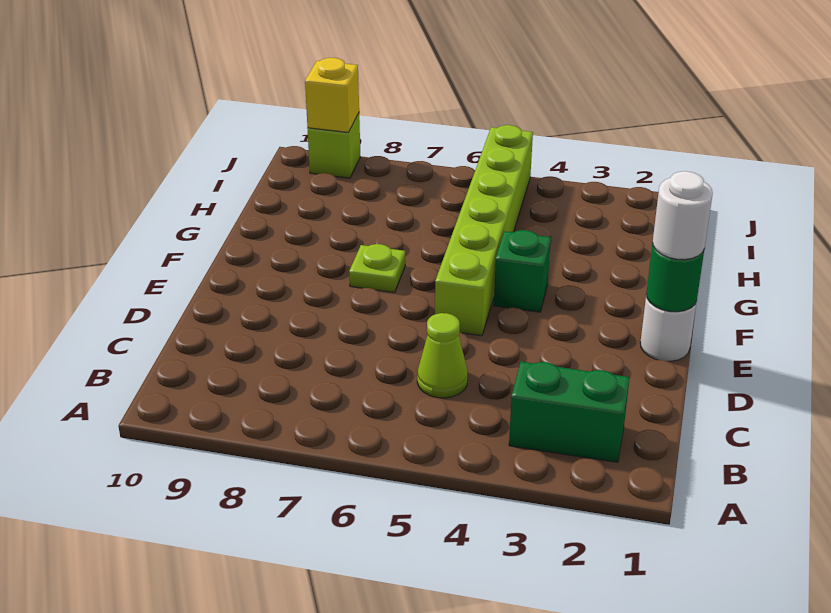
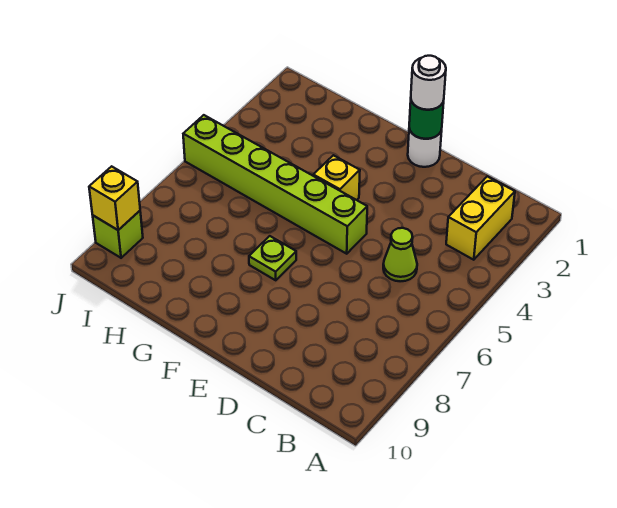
green 1x2 brick [509,362,630,462] -> yellow 1x2 brick [446,176,515,260]
green 1x1 brick [494,230,551,312] -> yellow 1x1 brick [313,155,360,200]

